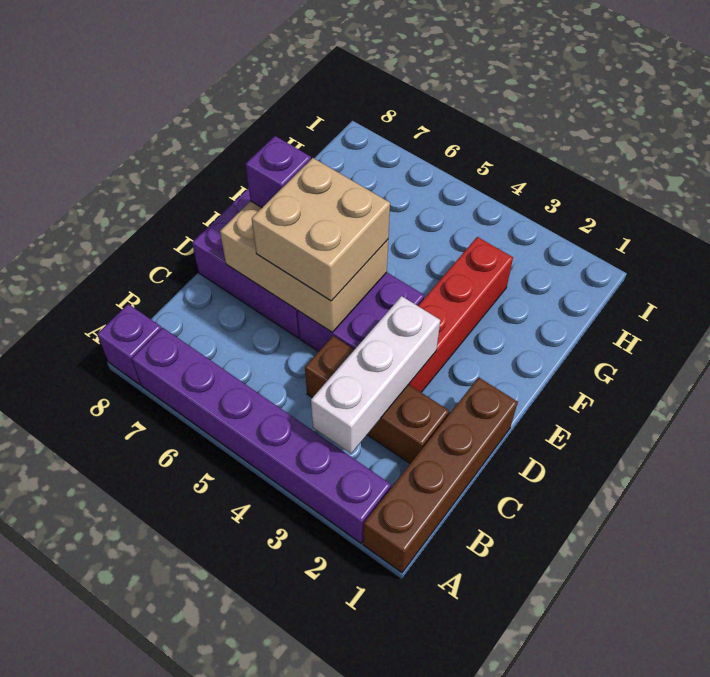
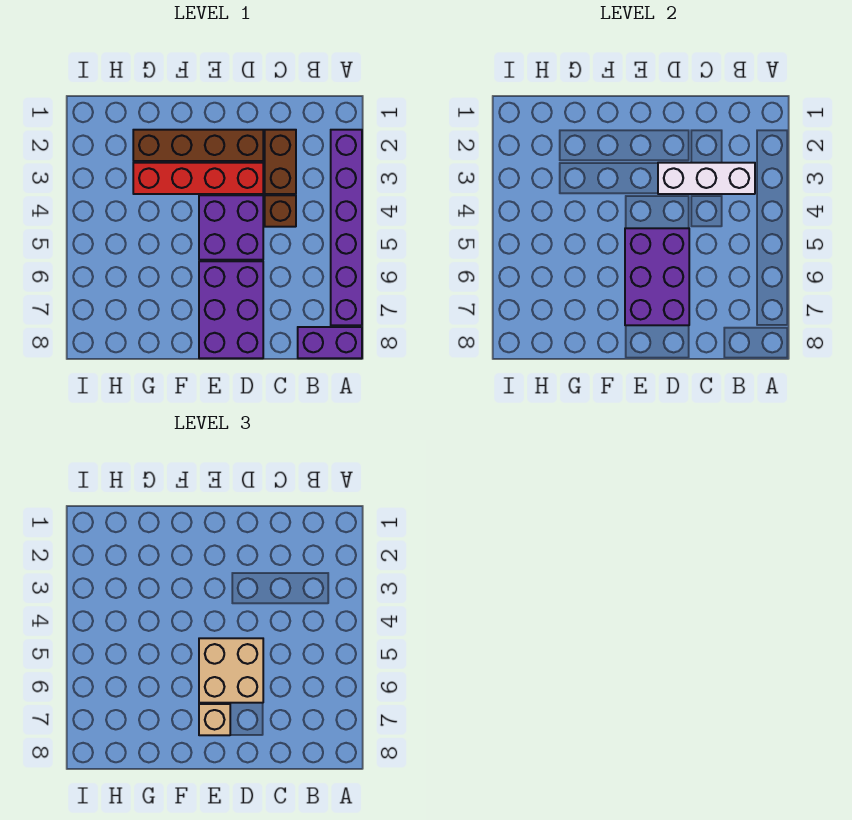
brown 1x4 brick [363,377,518,572] -> brown 1x4 brick moved to [133,130,263,161]
purple 1x1 brick [97,304,162,385] -> purple 1x2 brick [298,327,362,358]
tan 2x3 brick [220,201,388,332] -> purple 2x3 brick [625,228,689,325]
purple 1x1 brick [245,136,311,208] -> tan 1x1 brick [199,704,230,735]

